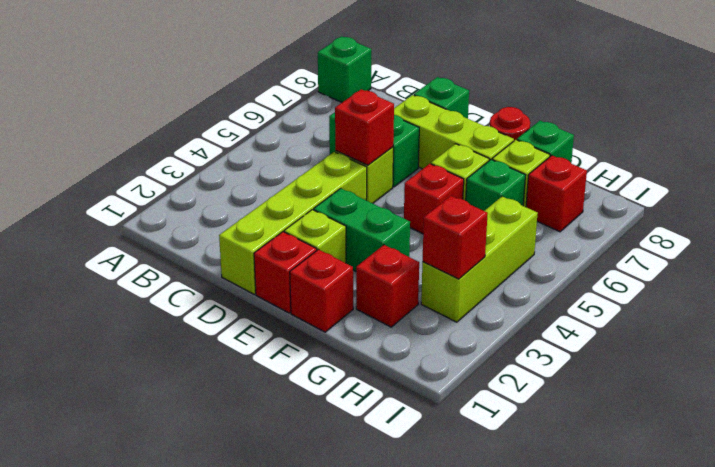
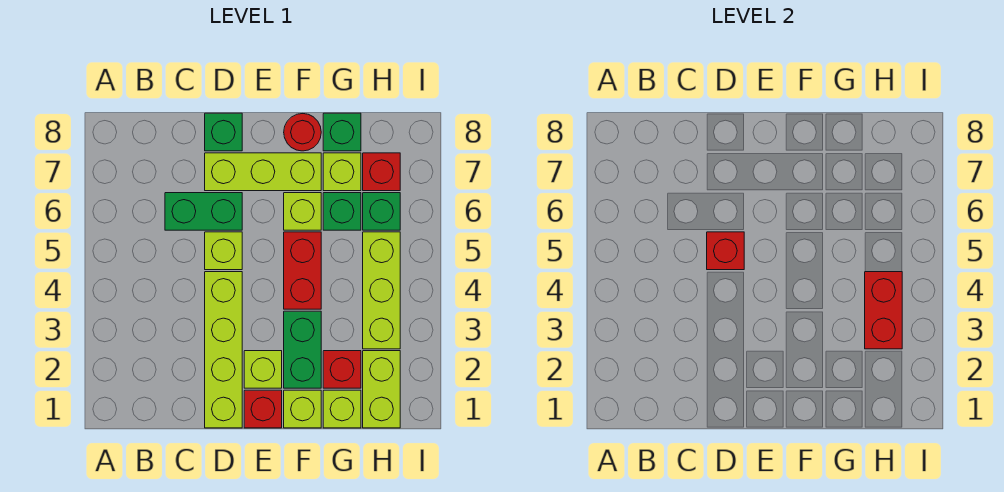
green 1x1 brick [318,36,371,102] -> green 1x1 brick moved to [363,193,400,230]
green 1x2 brick [314,188,410,271] -> green 1x2 brick turned to [284,311,321,388]
red 1x1 brick [290,250,353,332] -> lime 1x1 brick [284,390,321,428]
red 1x1 brick [404,164,464,234] -> red 1x2 brick [284,232,321,309]
none -> lime 1x1 brick [323,390,361,428]
none -> lime 1x2 brick [363,351,400,428]
red 1x1 brick [423,196,488,279] -> red 1x2 brick [865,272,902,349]

